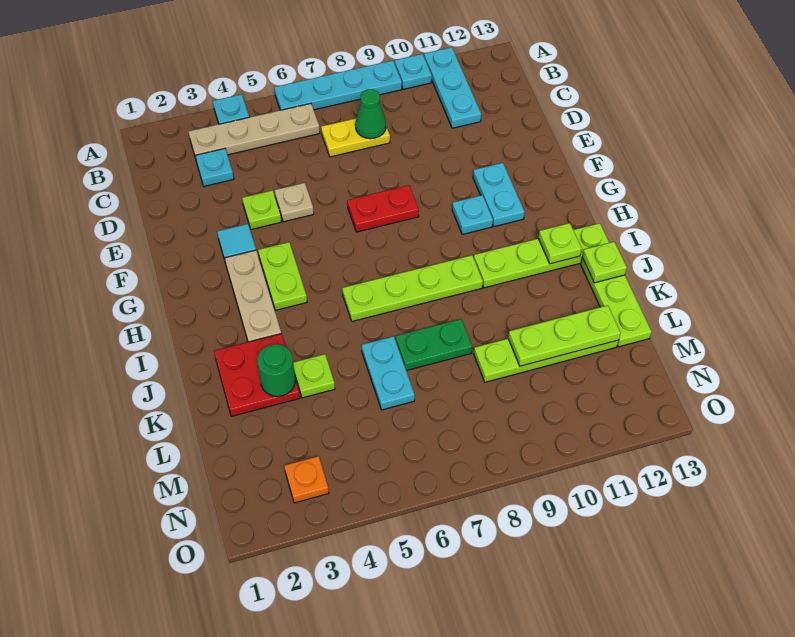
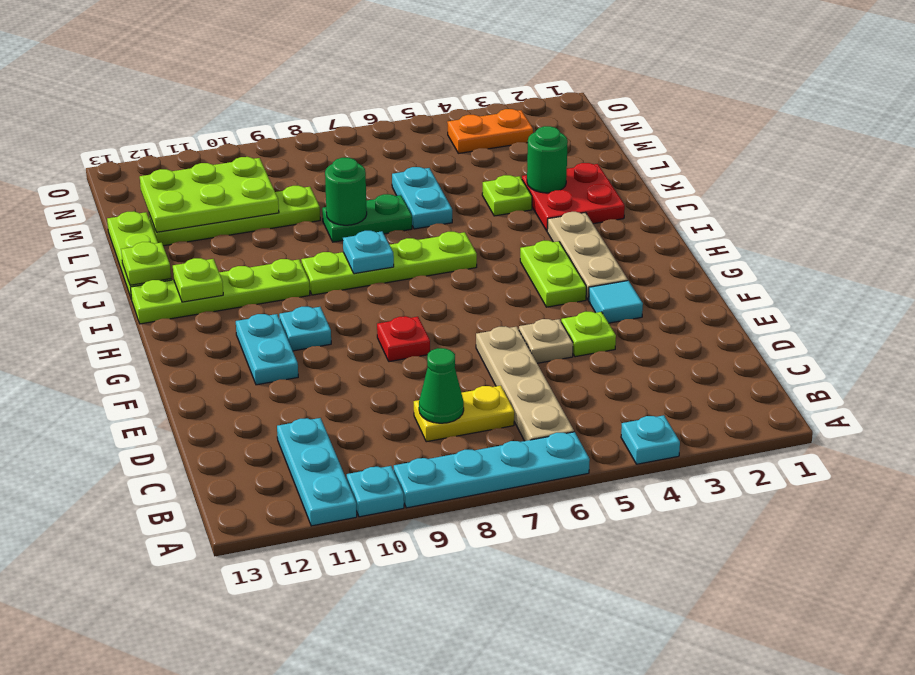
tan 1x4 plate [188,104,320,158] -> tan 1x4 plate turned to [476,326,574,441]
cyan 1x1 plate [195,149,234,186] -> cyan 1x1 plate moved to [343,231,394,274]
red 1x2 plate [347,185,419,232] -> red 1x1 plate [377,316,430,362]
none -> green 1x1 round brick [325,158,367,225]
lime 1x3 plate [508,305,621,366] -> lime 2x3 plate [140,157,279,232]
orange 1x1 plate [284,456,329,503] -> orange 1x2 plate [447,109,533,153]

